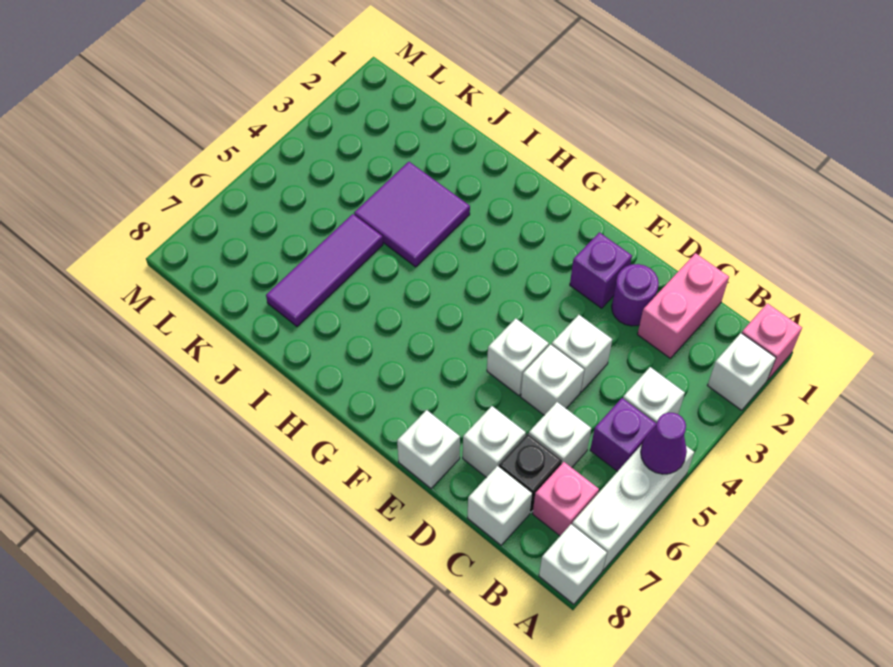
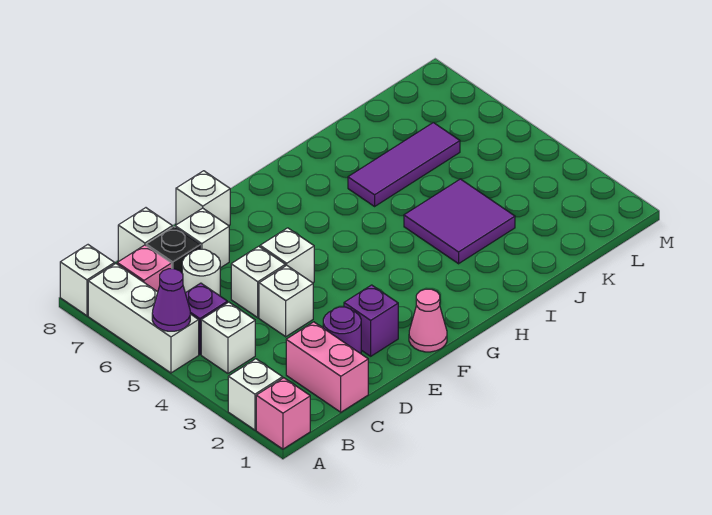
white 1x1 brick [529,402,591,467] -> white 1x1 round brick [182,249,220,296]
none -> pink 1x1 cone [409,289,447,352]
purple 1x3 tile [266,214,383,326] -> purple 1x3 tile turned to [348,123,460,206]

